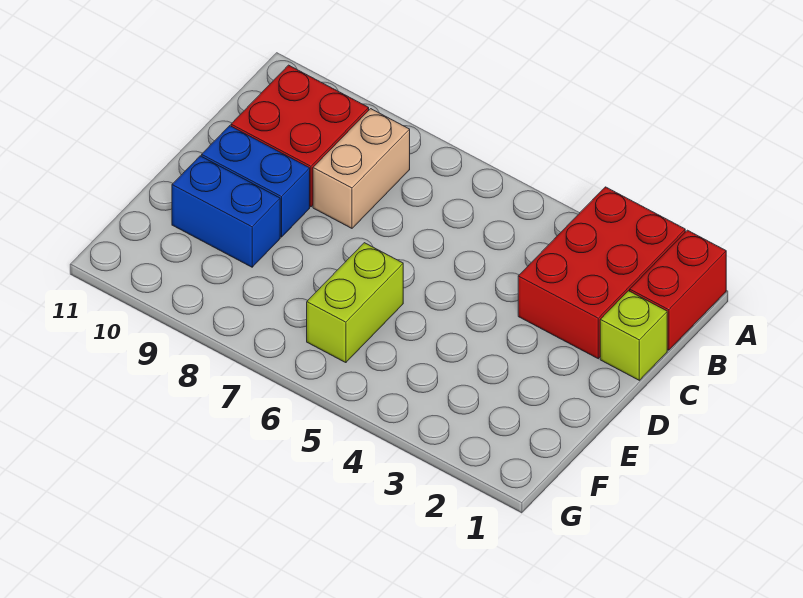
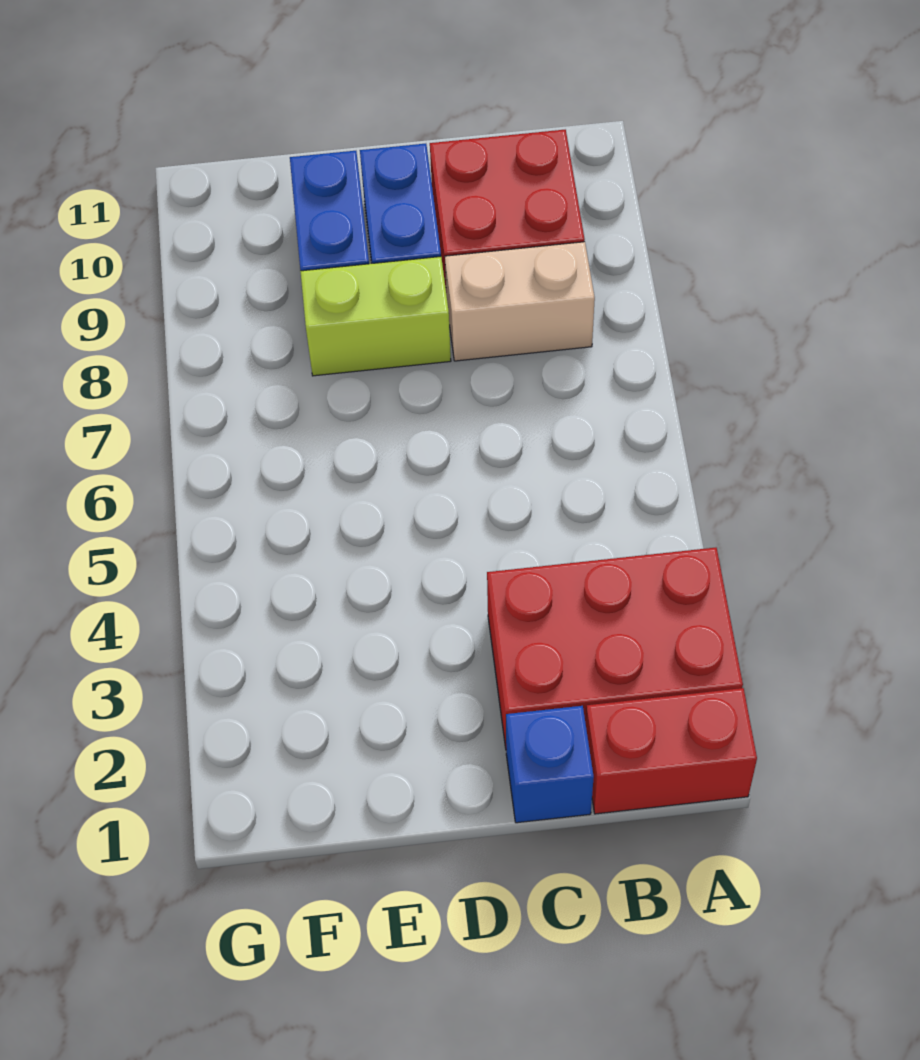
lime 1x1 brick [600,291,667,380] -> blue 1x1 brick [506,706,594,823]
lime 1x2 brick [307,243,403,363] -> lime 1x2 brick moved to [300,257,451,376]

